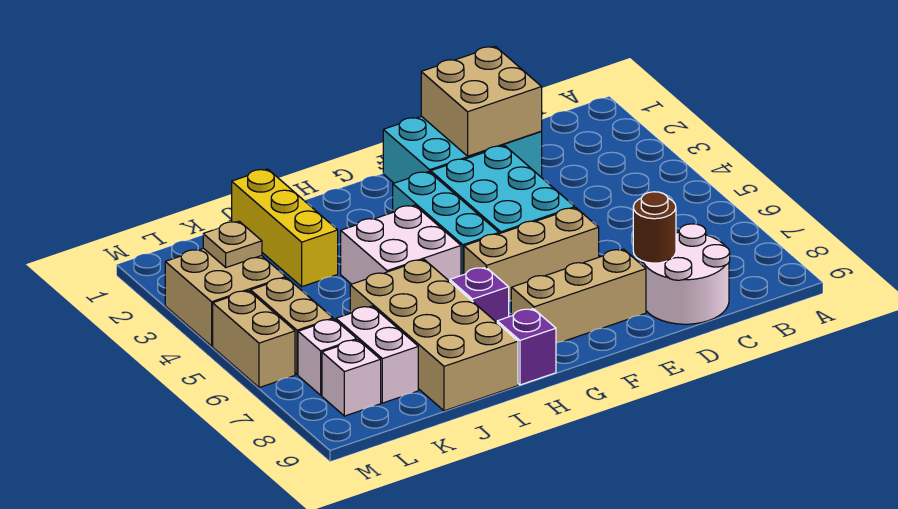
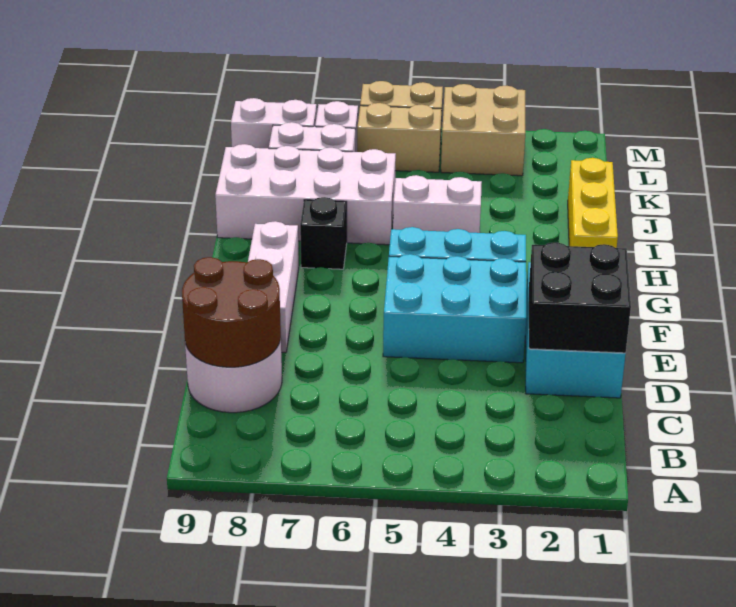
tan 2x2 brick [421,46,542,156] -> black 2x2 brick [529,242,631,353]
brown 1x1 round brick [633,192,676,263] -> brown 2x2 round brick [182,257,281,367]
tan 1x3 brick [464,208,599,301] -> none
tan 1x3 brick [511,249,646,343] -> white 1x3 brick [248,221,299,352]
white 2x2 brick [341,205,461,284] -> white 1x2 brick [393,175,482,233]
purple 1x1 brick [450,267,509,322] -> black 1x1 brick [300,197,347,269]
purple 1x1 brick [497,309,556,385] -> none
tan 2x4 brick [350,260,518,411] -> white 2x4 brick [215,144,396,245]
yellow 1x3 brick [232,169,338,287] -> yellow 1x3 brick turned to [568,158,618,248]
tan 1x1 plate [203,221,262,267] -> none
white 1x1 brick [322,340,381,416] -> white 1x2 brick [231,98,317,149]

